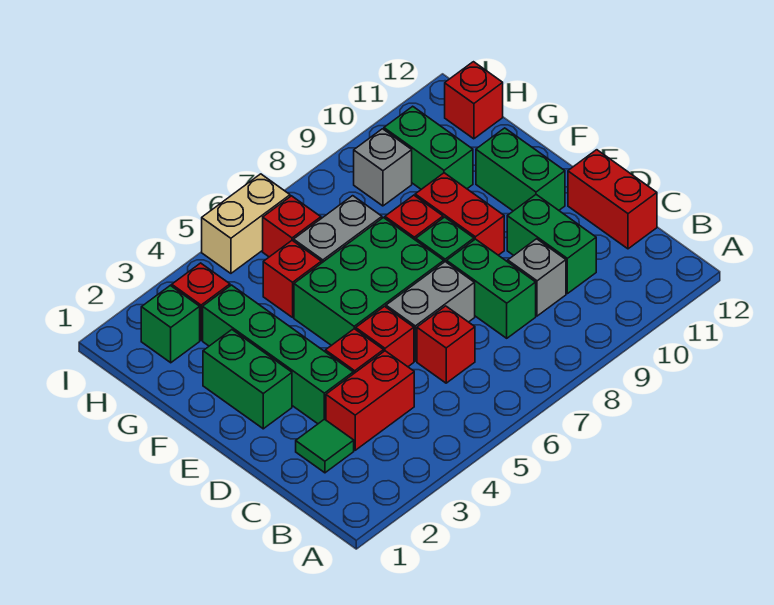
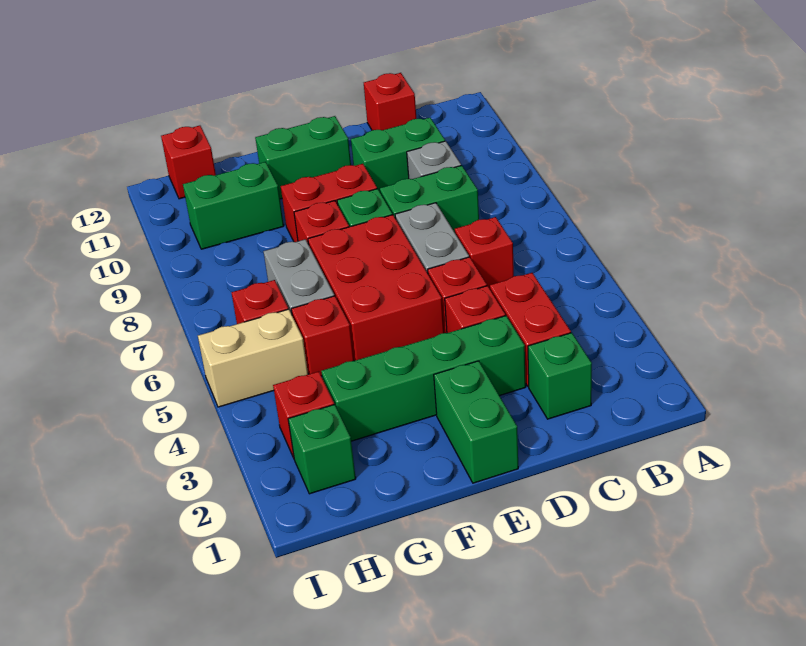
green 1x1 tile [296,419,354,473] -> green 1x1 brick [528,333,592,419]
red 1x2 brick [568,150,657,249] -> red 1x1 brick [364,73,416,130]
green 1x2 brick [203,330,292,429] -> green 1x2 brick turned to [434,361,518,483]
green 2x3 brick [294,218,444,345] -> red 2x3 brick [308,215,444,361]
grey 1x1 brick [354,129,412,206] -> none
tan 1x2 brick [202,174,290,273] -> tan 1x2 brick turned to [198,309,308,407]

